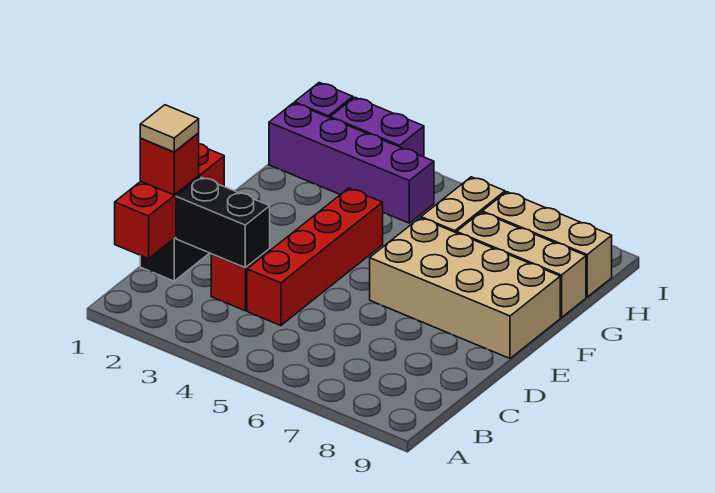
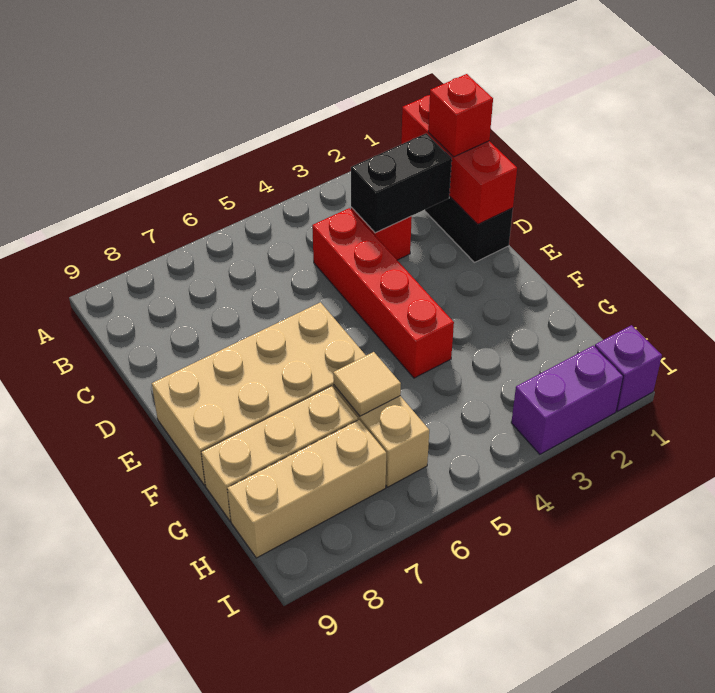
tan 1x1 tile [140,105,199,152] -> tan 1x1 tile moved to [333,352,401,416]
purple 1x4 brick [269,103,434,223] -> none

